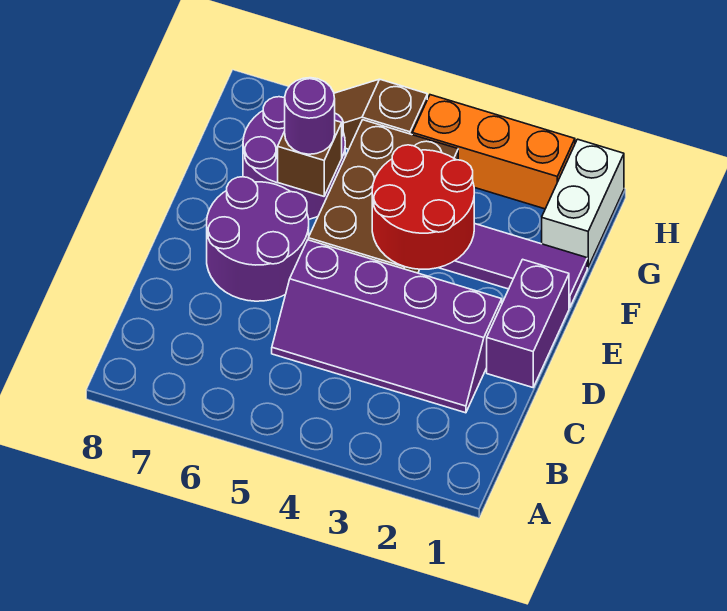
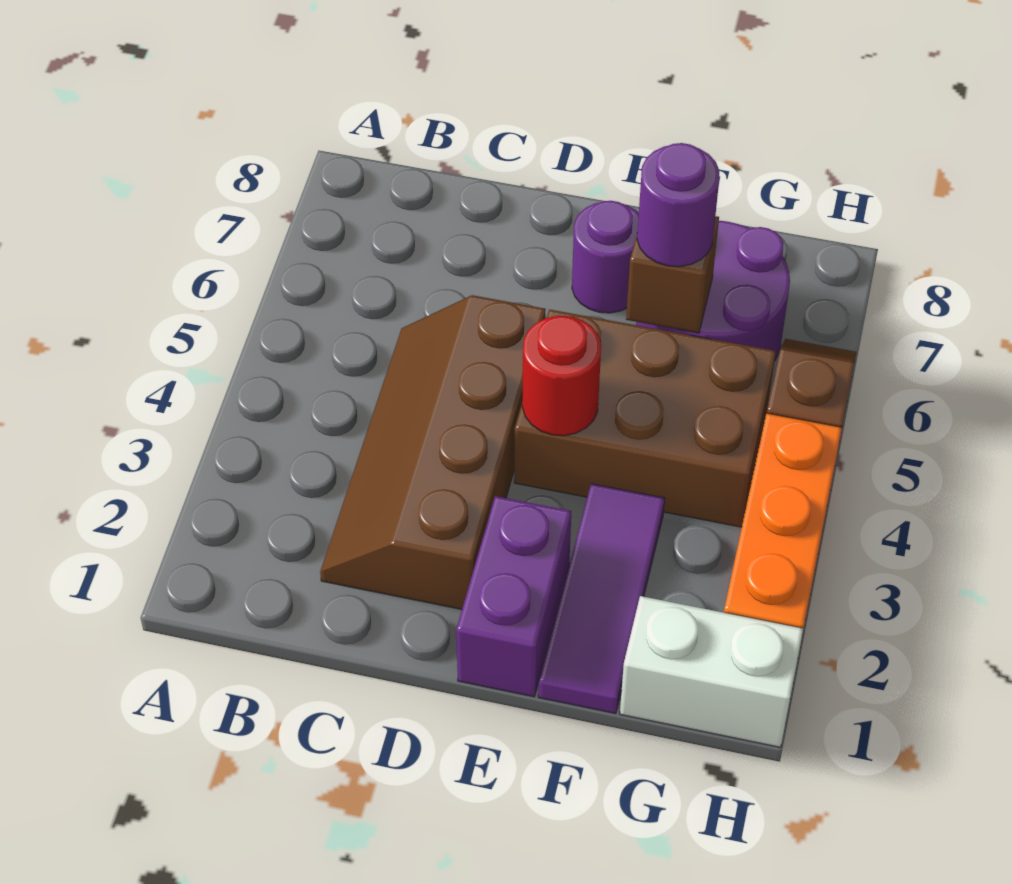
purple 2x4 slope [272,240,502,413] -> brown 2x4 slope [320,295,545,609]
purple 1x2 brick [487,259,569,387] -> purple 1x2 brick turned to [456,496,571,697]
purple 2x2 round brick [207,177,309,301] -> purple 1x1 round brick [572,201,639,313]
red 2x2 round brick [372,145,474,269] -> red 1x1 round brick [522,316,601,436]

